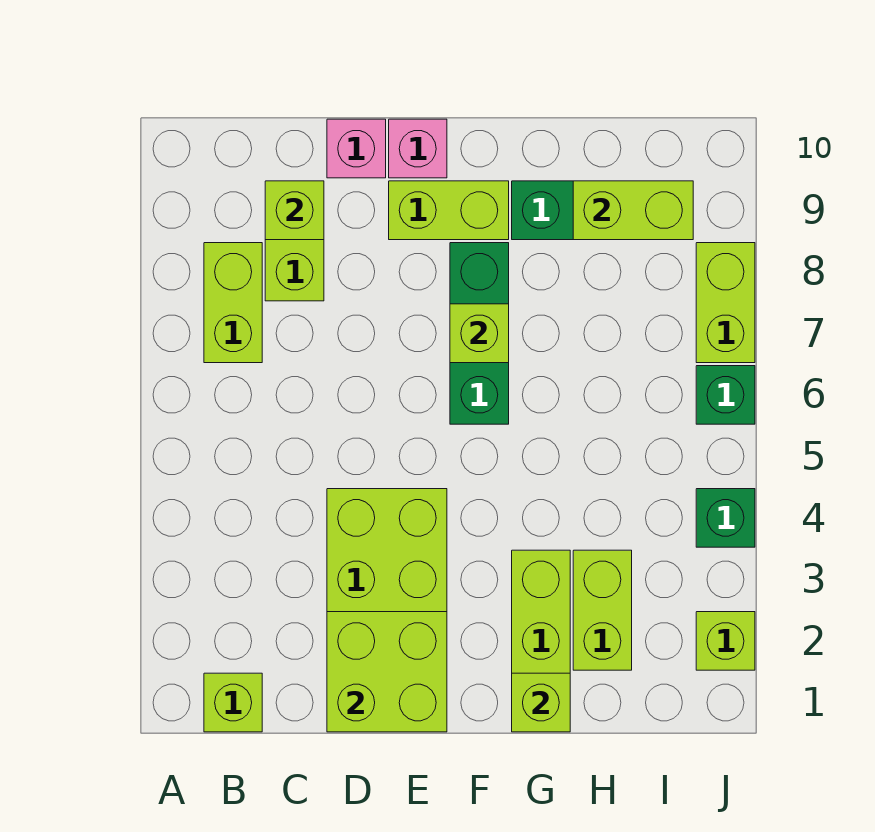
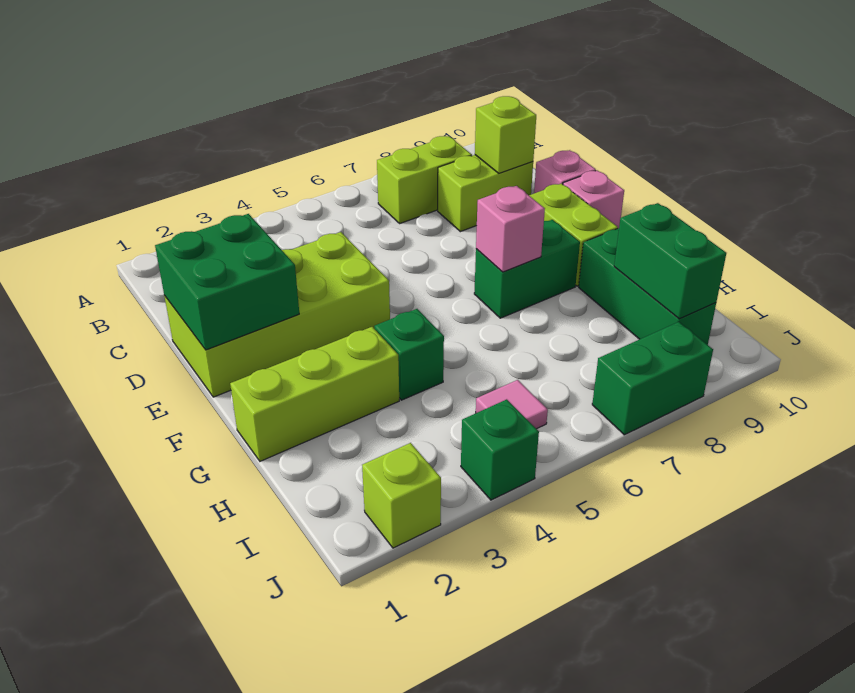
lime 1x1 brick [204,673,262,732] -> none
lime 2x2 brick [327,612,447,732] -> green 2x2 brick [155,214,299,350]
green 1x3 brick [450,243,509,424] -> green 1x2 brick [474,220,580,318]
lime 1x1 brick [450,304,509,363] -> pink 1x1 brick [476,186,545,272]
lime 1x1 brick [512,673,570,732] -> none
lime 1x2 brick [573,550,632,670] -> none
lime 1x2 brick [573,181,693,240] -> green 1x2 brick [614,203,726,319]
none -> pink 1x1 tile [476,380,548,429]
green 1x1 brick [696,366,755,424] -> green 1x1 brick moved to [374,309,444,400]
lime 1x2 brick [696,243,755,363] -> green 1x2 brick [592,322,713,435]

